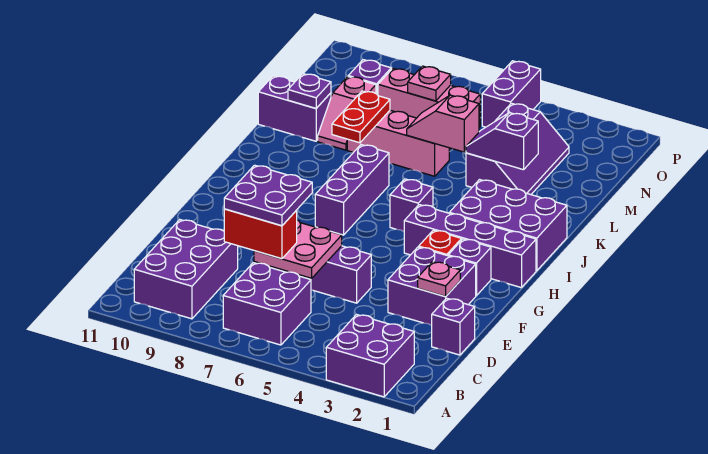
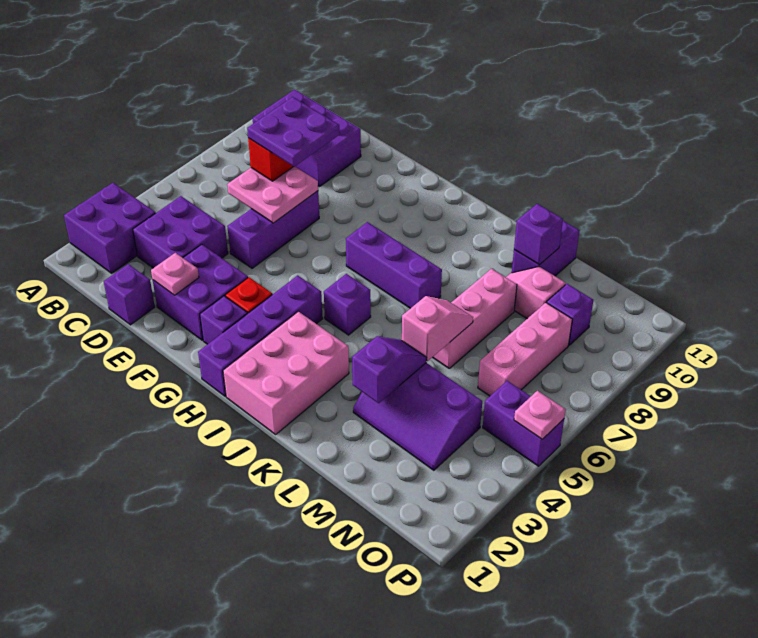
purple 2x2 brick [223,263,311,345] -> purple 2x2 brick moved to [133,196,228,268]
purple 2x3 brick [450,180,567,271] -> pink 2x3 brick [223,311,349,434]
red 1x2 plate [332,91,390,143] -> none
purple 1x1 plate [288,74,331,108] -> purple 1x1 brick [514,204,563,264]
pink 1x1 plate [408,66,451,101] -> pink 1x1 plate moved to [514,391,566,439]

